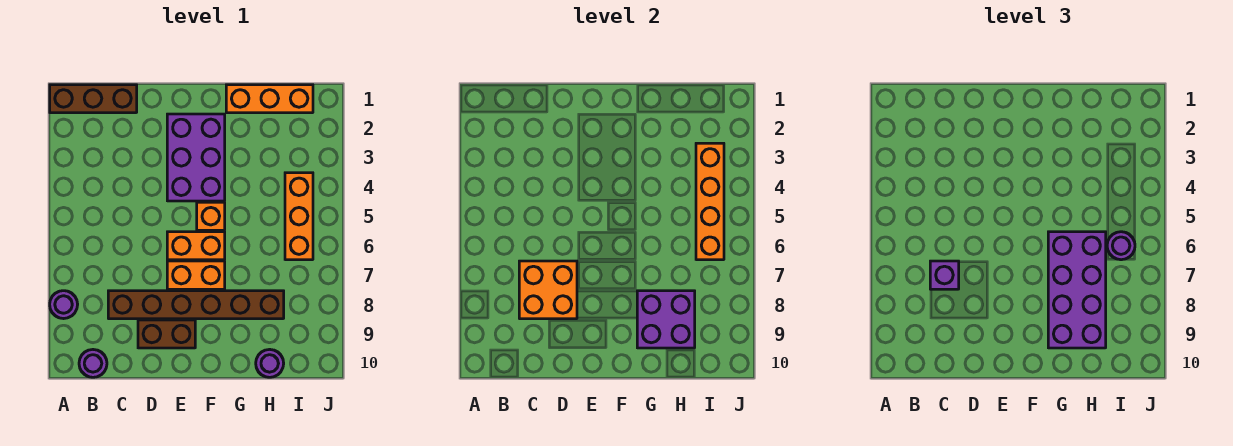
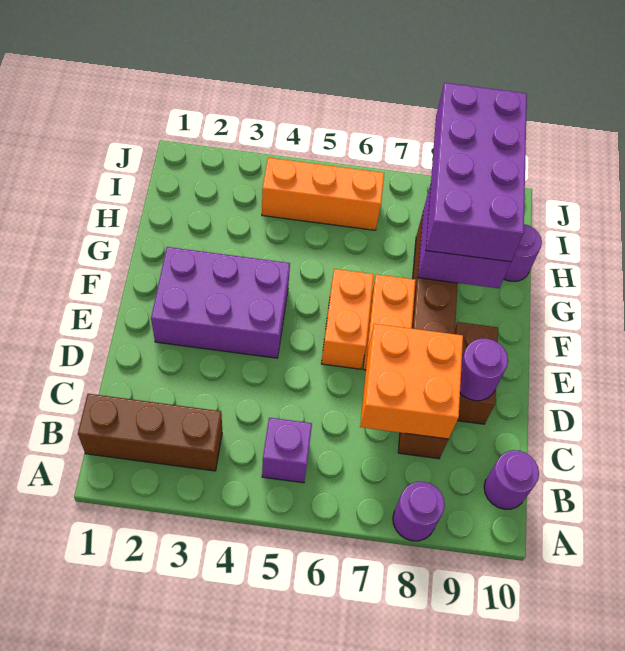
brown 1x3 brick [50,85,137,113] -> brown 1x3 brick turned to [78,394,222,471]
purple 1x1 brick [930,261,959,289] -> purple 1x1 brick moved to [262,418,312,483]
orange 1x1 brick [197,202,225,230] -> none
orange 1x3 brick [226,85,313,113] -> none
purple 2x4 brick [1048,232,1106,348] -> purple 2x4 brick turned to [426,83,527,262]
orange 1x4 brick [696,143,724,260] -> none
purple 1x1 round brick [1107,232,1135,260] -> purple 1x1 round brick moved to [460,339,508,401]

